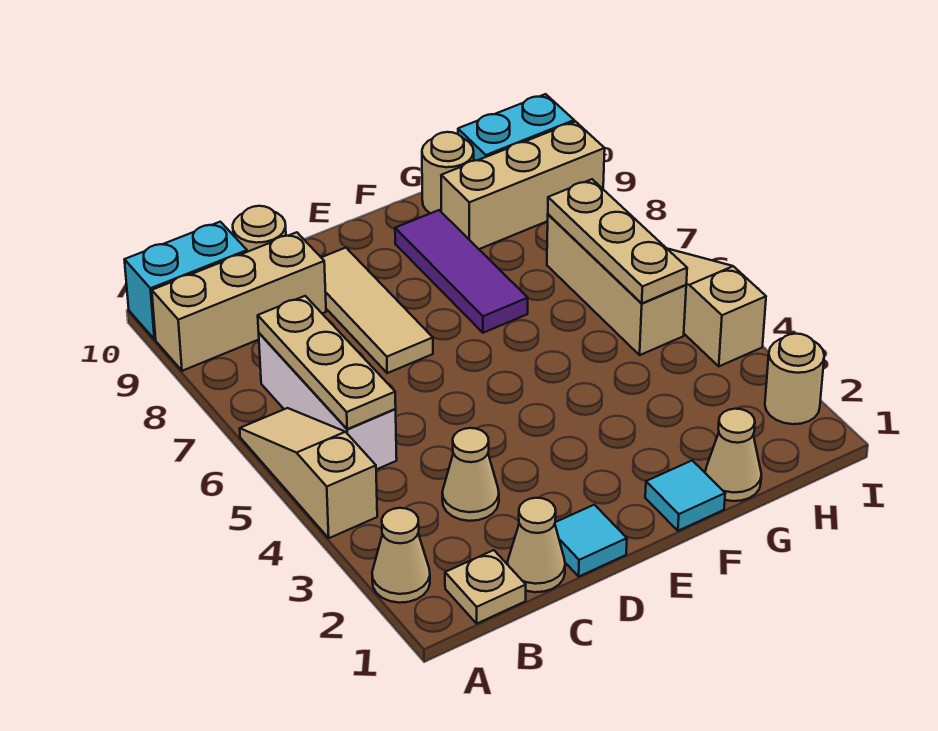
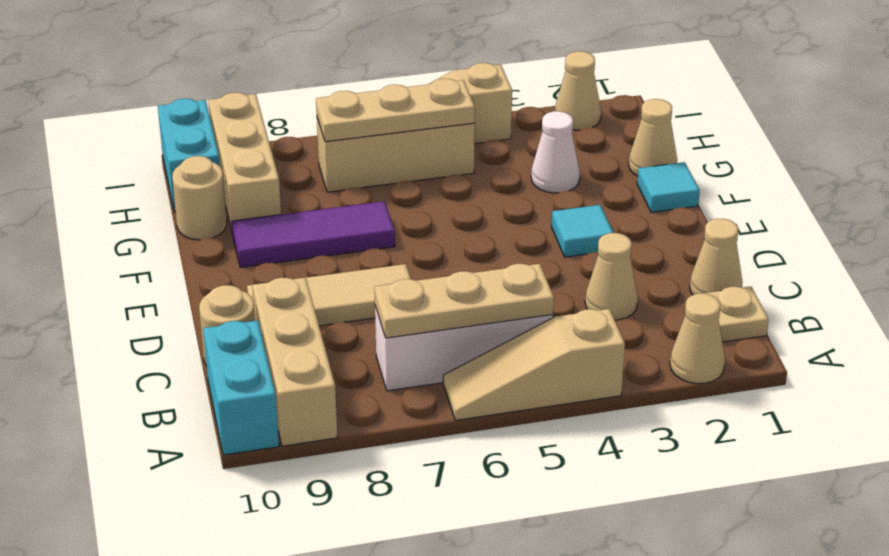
cyan 1x1 tile [555,505,627,576] -> cyan 1x1 tile moved to [552,205,613,257]
none -> white 1x1 cone [531,111,580,193]
tan 1x1 round brick [765,334,824,424] -> tan 1x1 cone [555,51,601,130]

